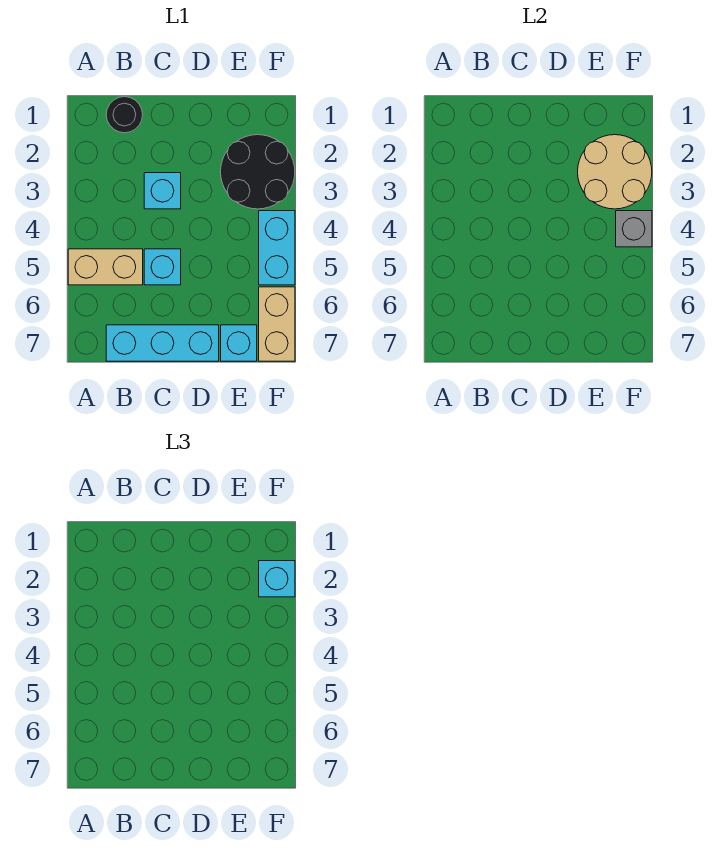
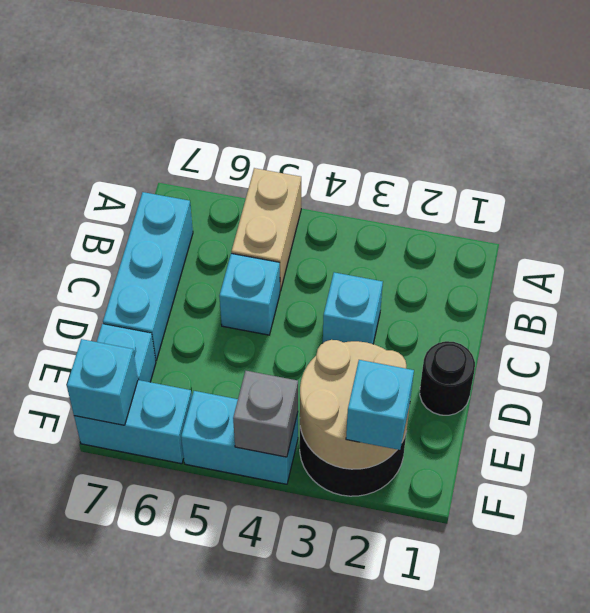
black 1x1 round brick [106,97,143,133] -> black 1x1 round brick moved to [420,341,475,415]
tan 1x2 brick [259,287,295,361] -> cyan 1x2 brick [74,380,192,464]
none -> cyan 1x1 brick [67,339,138,425]

